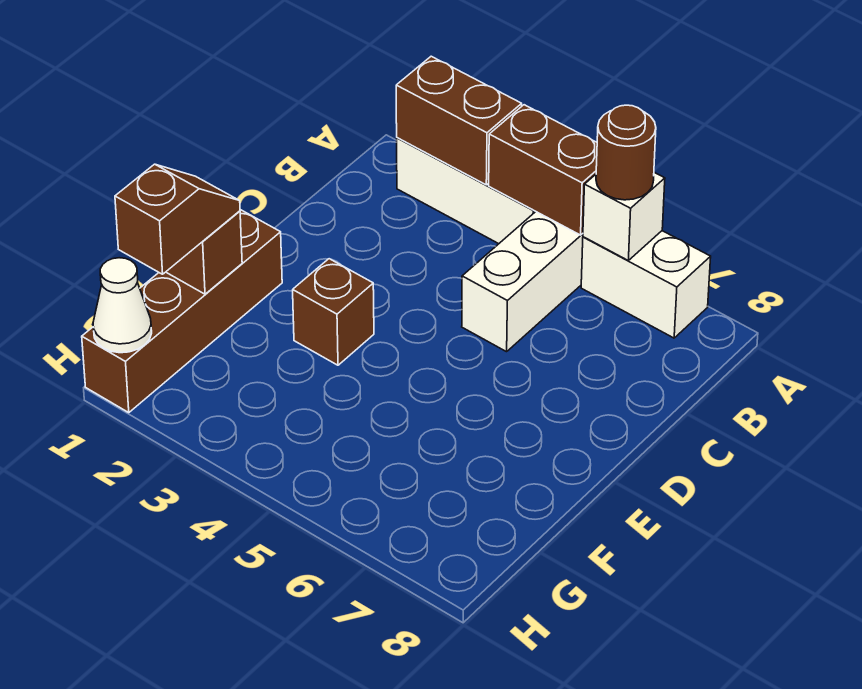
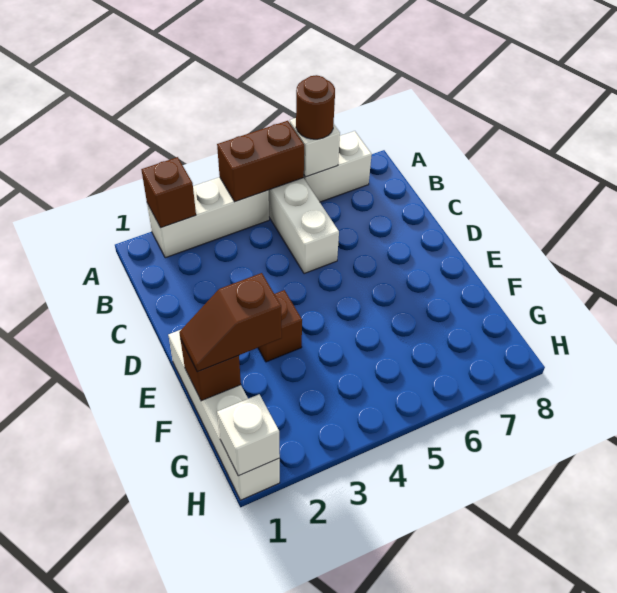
brown 1x2 brick [396,56,522,185] -> brown 1x1 brick [141,157,196,228]
brown 1x4 brick [82,210,282,413] -> white 1x4 brick [168,330,280,500]
brown 1x2 slope [115,164,240,274] -> brown 1x2 slope turned to [179,273,282,372]
white 1x1 cone [93,258,152,353] -> white 1x1 brick [217,394,280,476]

